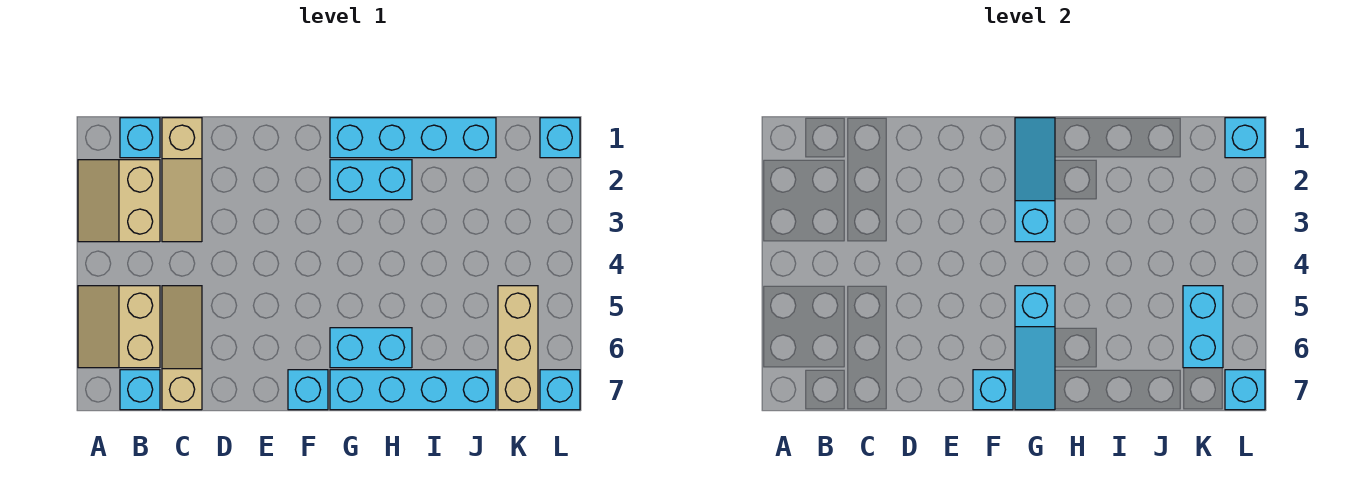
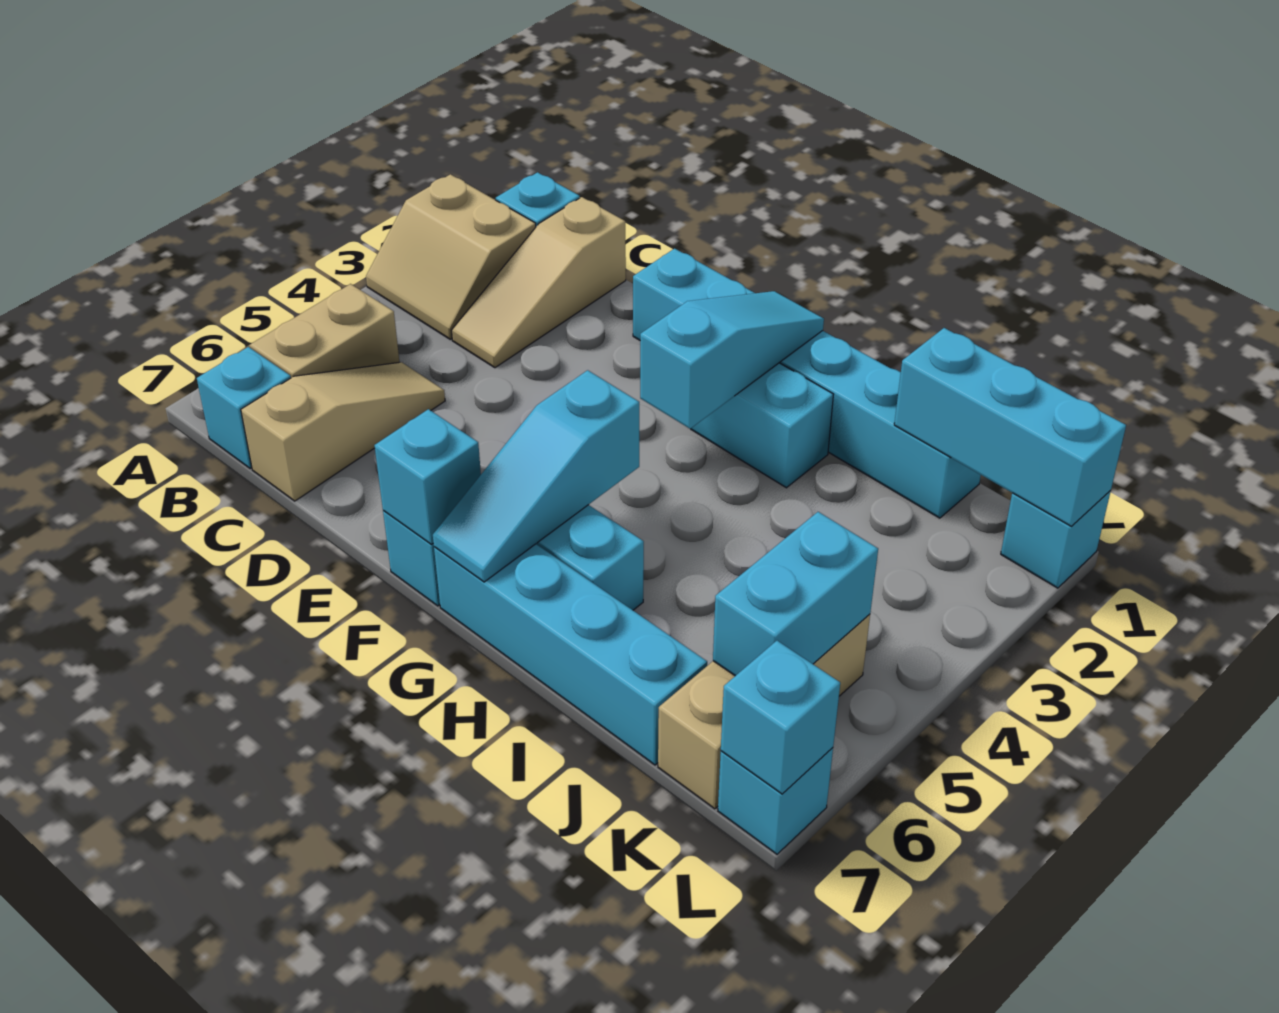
tan 2x2 slope [78,160,160,242] -> tan 2x2 slope turned to [366,174,536,339]
cyan 1x4 brick [330,118,496,158] -> cyan 1x6 brick [633,248,981,518]
cyan 1x1 brick [1225,118,1265,158] -> cyan 1x3 brick [894,328,1126,526]

